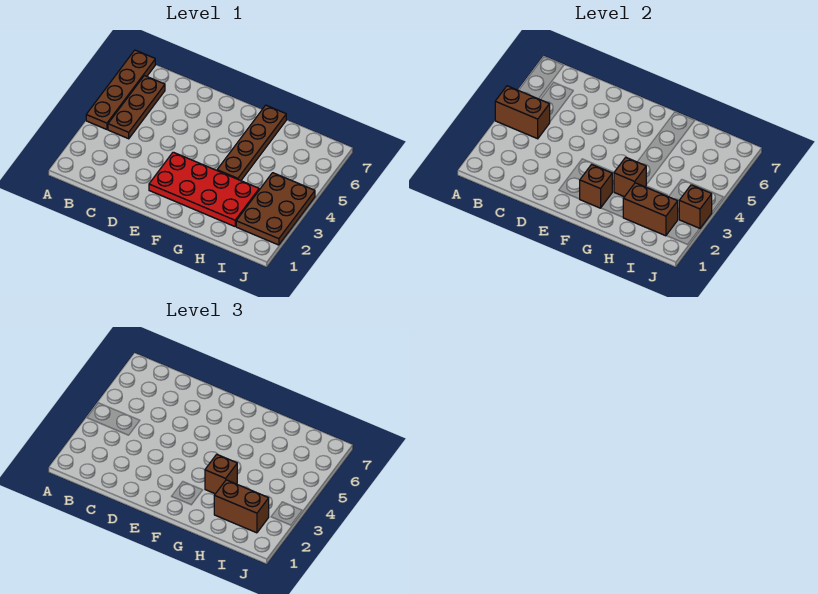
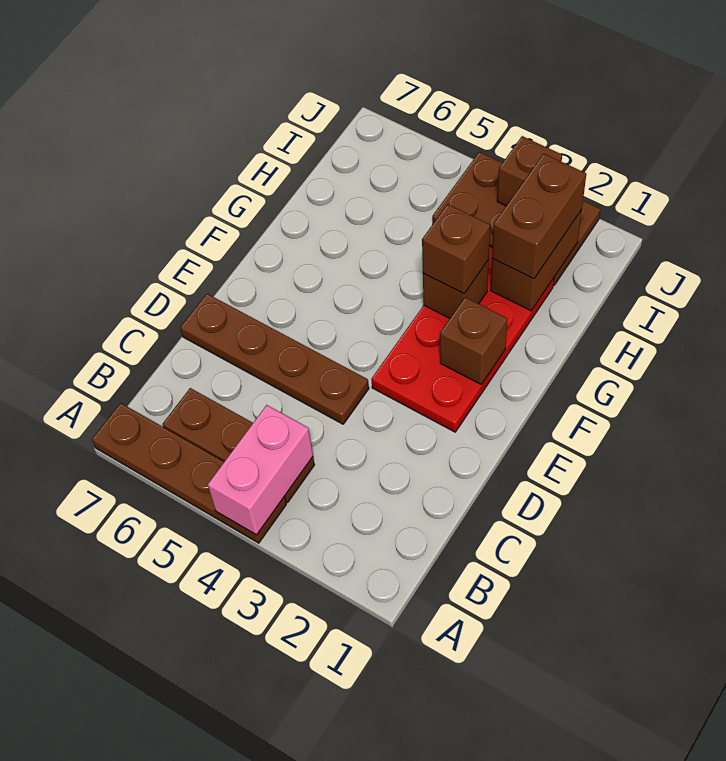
brown 1x2 brick [495,86,550,139] -> pink 1x2 brick [208,405,313,535]
brown 1x4 plate [217,105,286,181] -> brown 1x4 plate moved to [180,294,369,424]

